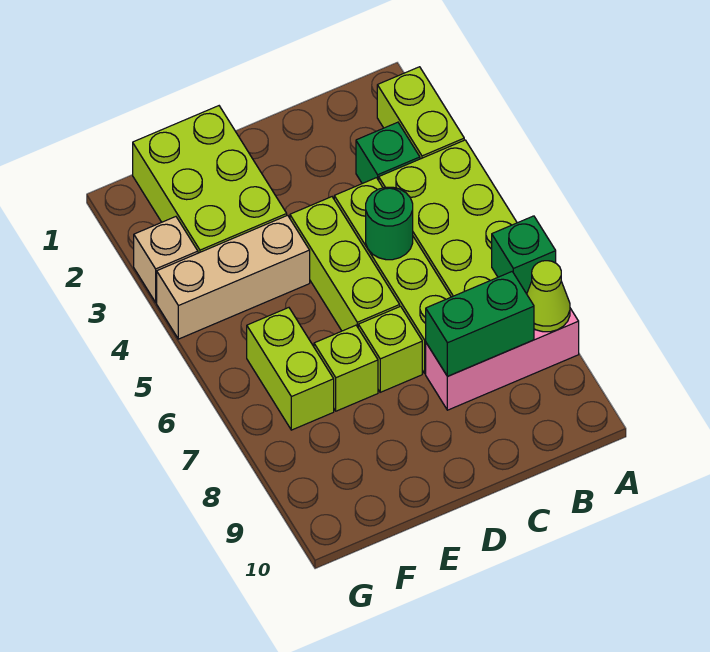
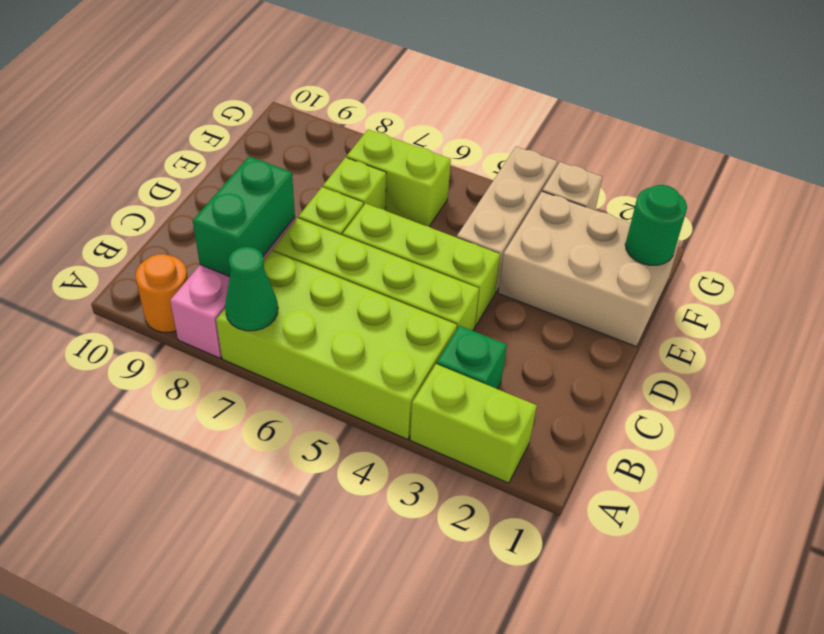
green 1x1 brick [492,216,556,294] -> green 1x1 cone [225,247,278,331]
lime 1x1 cone [527,261,570,332] -> none
none -> orange 1x1 round brick [135,254,188,332]
green 1x1 round brick [366,187,413,260] -> green 1x1 round brick moved to [625,185,687,265]
lime 2x3 brick [133,106,287,253] -> tan 2x3 brick [498,192,680,347]

